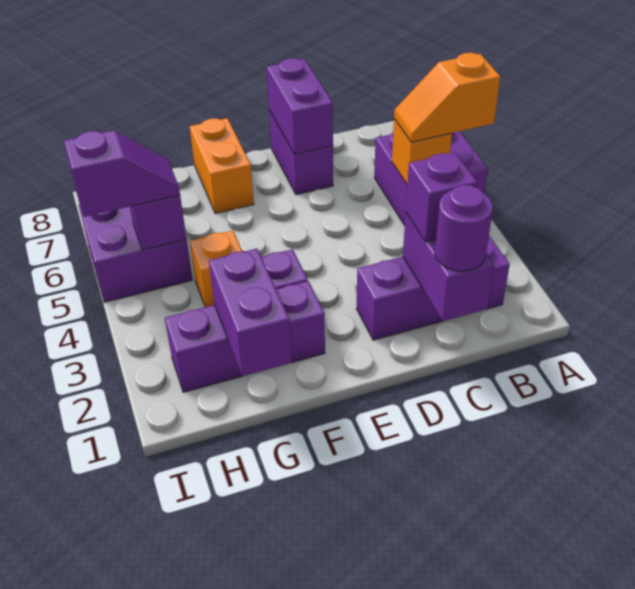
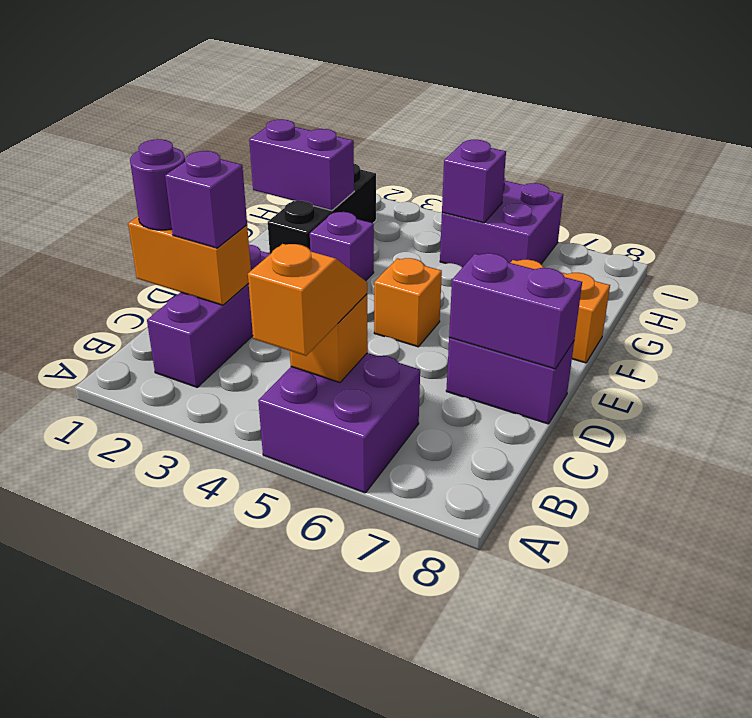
purple 1x2 brick [403,213,494,321] -> orange 1x2 brick [128,217,251,305]
purple 1x3 brick [165,281,325,392] -> black 1x3 brick [268,164,376,254]
orange 1x1 brick [190,231,242,307] -> orange 1x1 brick moved to [374,258,442,347]
purple 1x2 slope [64,130,180,217] -> none

